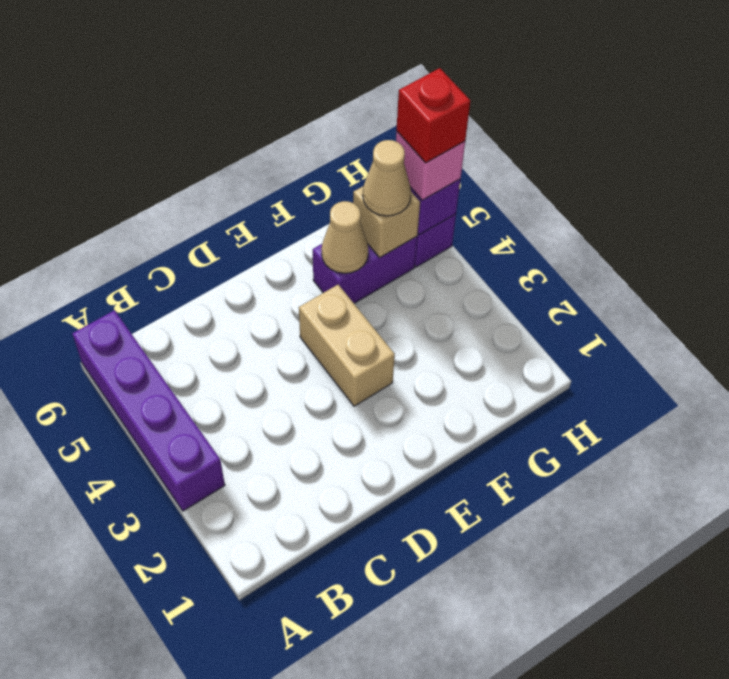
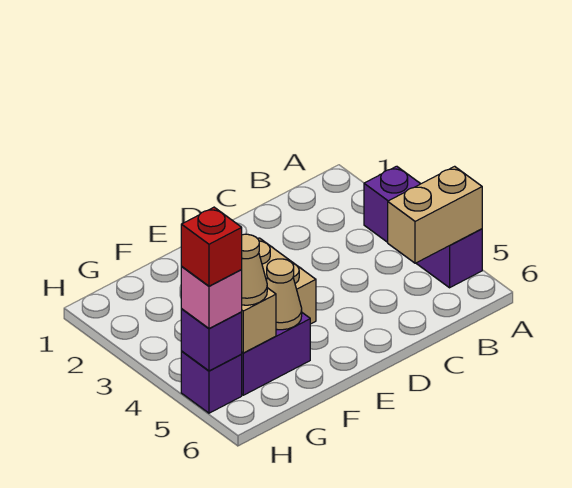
purple 1x4 brick [72,310,225,511] -> purple 1x3 brick [364,166,482,288]
none -> tan 1x2 brick [388,166,482,263]

